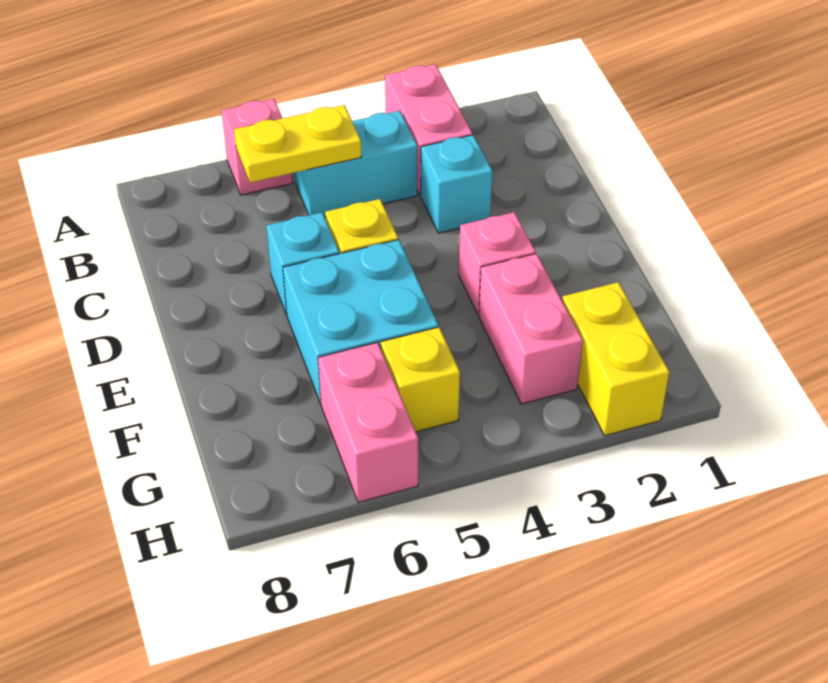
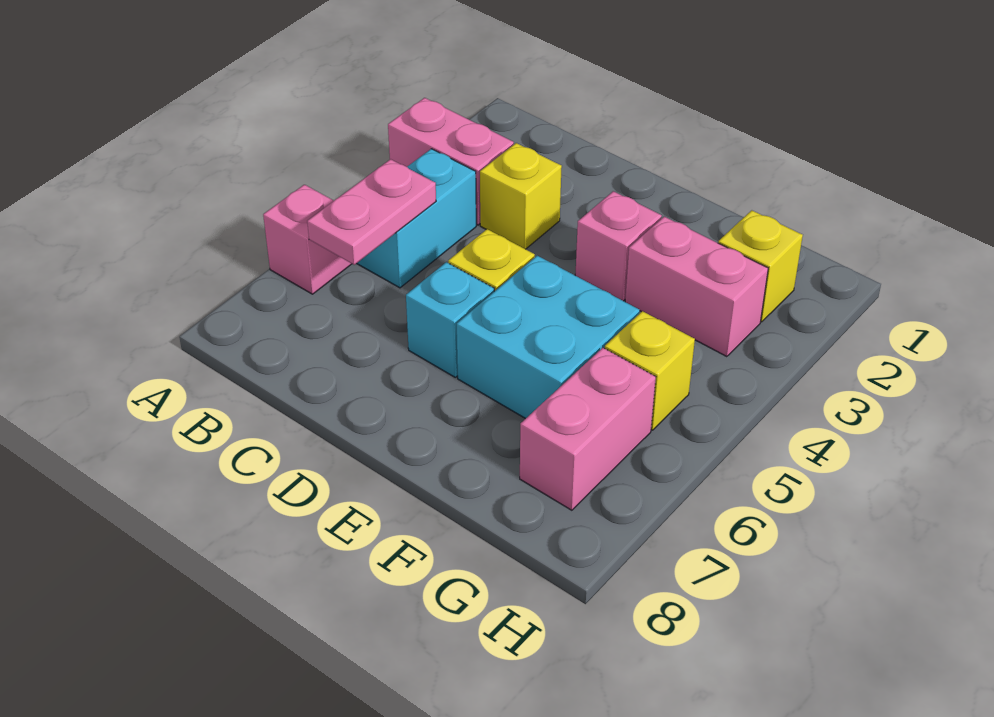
yellow 1x2 plate [234,105,361,183] -> pink 1x2 plate [307,159,436,265]
cyan 1x1 brick [421,135,493,233] -> yellow 1x1 brick [480,143,562,249]
yellow 1x2 brick [562,282,669,436] -> yellow 1x1 brick [718,210,803,322]
pink 1x2 brick [318,343,418,502] -> pink 1x2 brick turned to [520,348,656,510]

